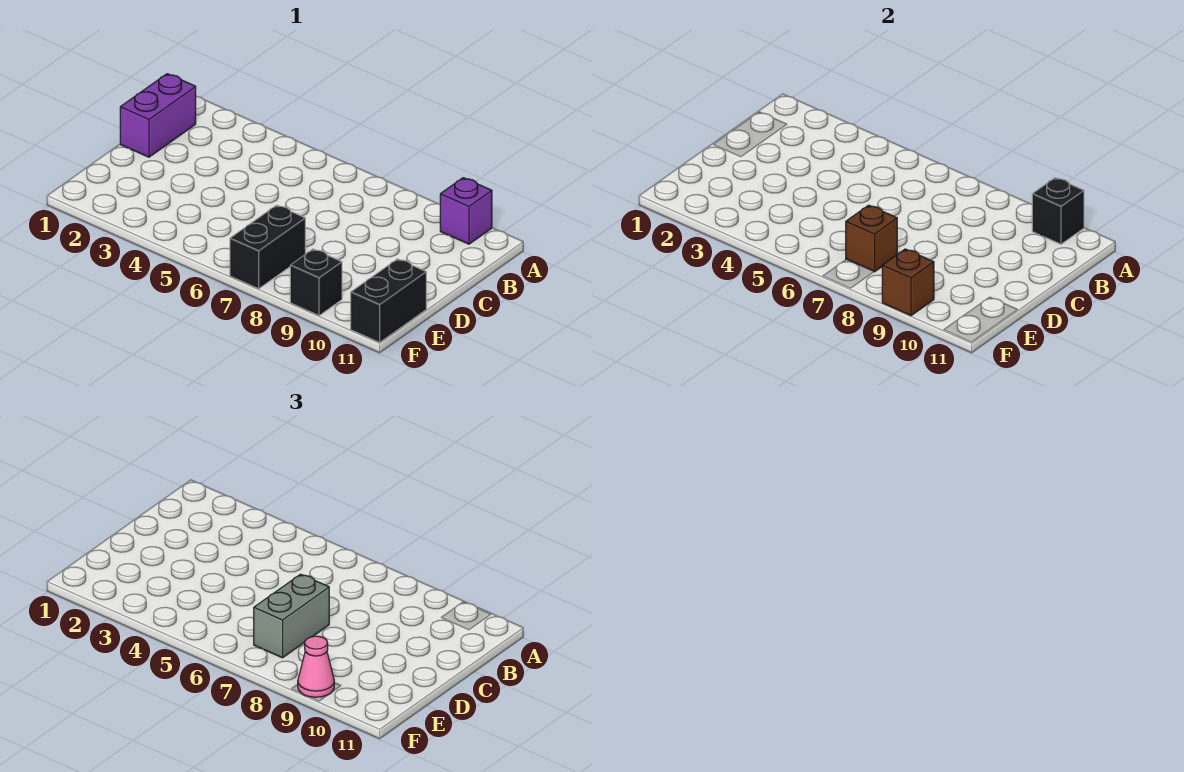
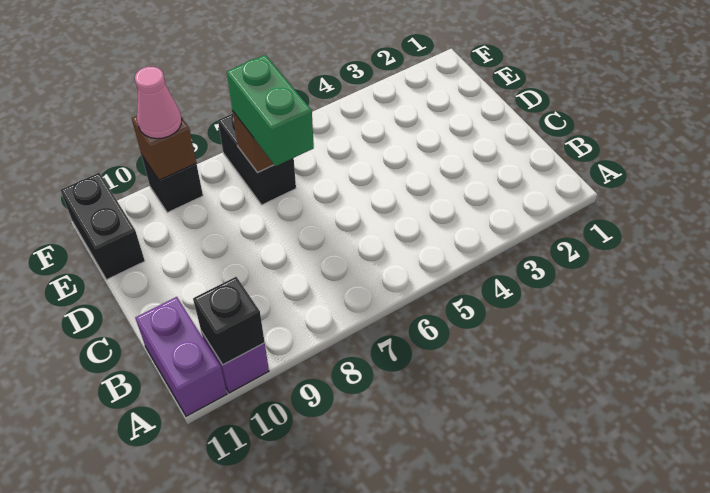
purple 1x2 brick [120,74,196,157] -> purple 1x2 brick moved to [135,297,227,416]
grey 1x2 brick [254,574,329,658] -> green 1x2 brick [227,55,314,166]

